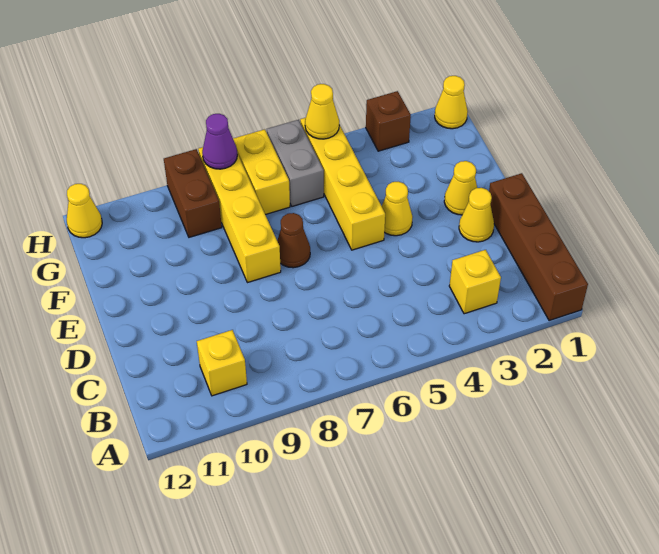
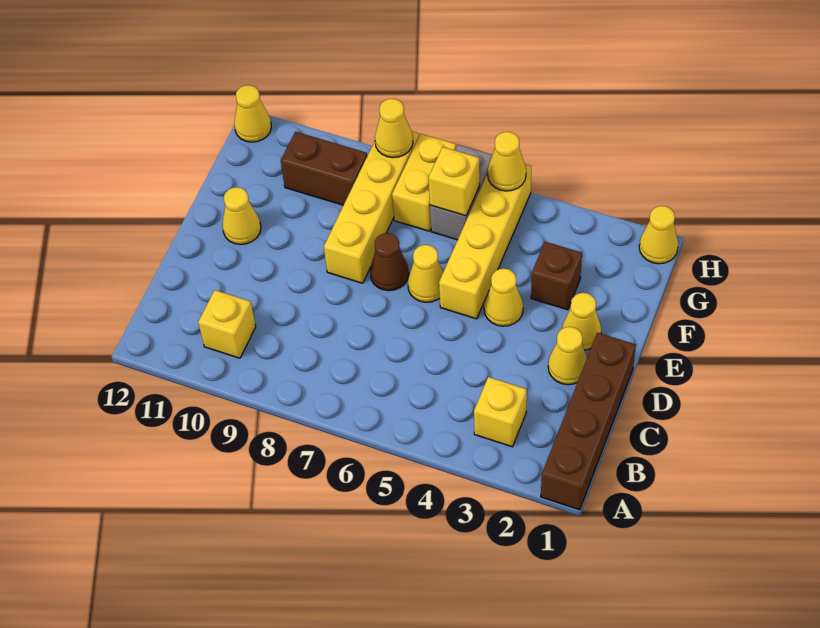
none -> yellow 1x1 cone [408,245,443,302]
none -> yellow 1x1 cone [222,187,261,245]
none -> yellow 1x1 brick [428,147,480,216]
brown 1x2 brick [164,149,222,237] -> brown 1x2 brick turned to [281,132,367,205]
brown 1x1 brick [366,91,411,151] -> brown 1x1 brick moved to [531,242,582,310]
purple 1x1 cone [202,114,237,169] -> yellow 1x1 cone [375,99,413,158]

